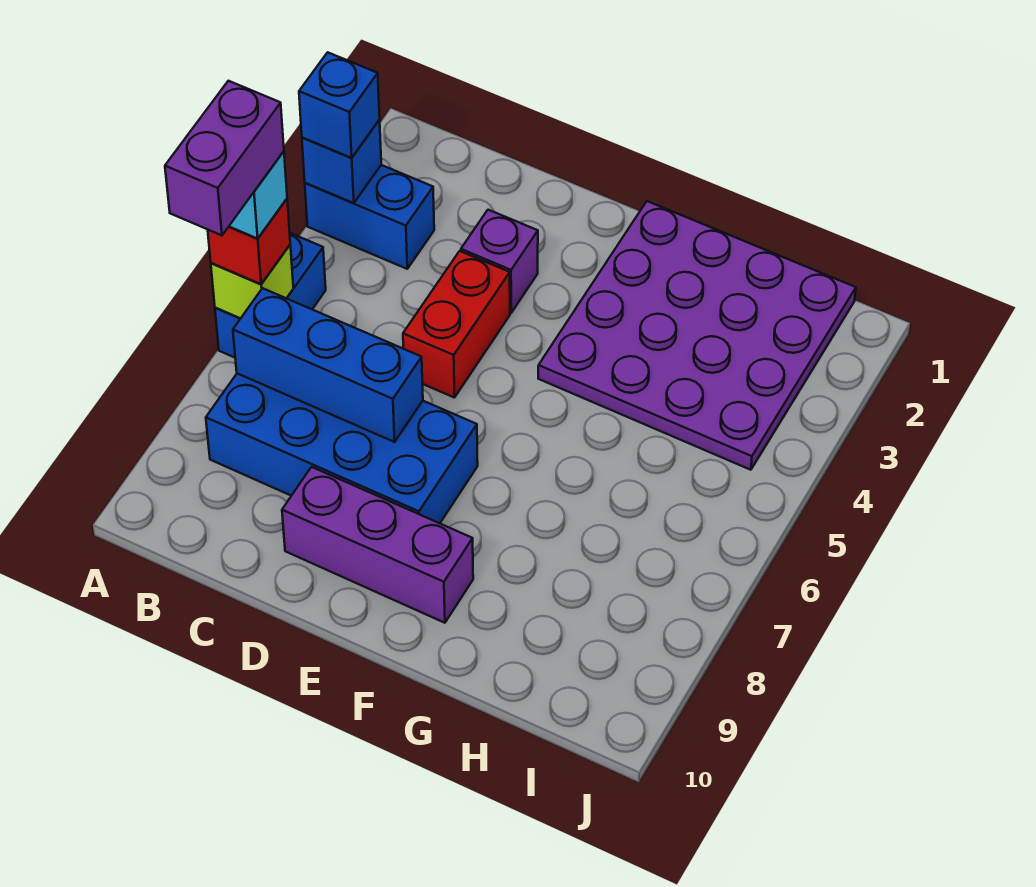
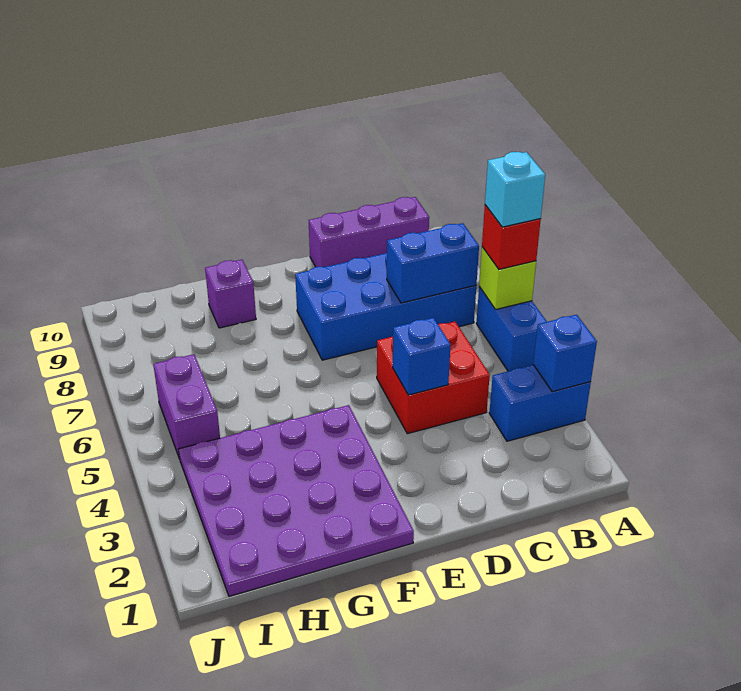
blue 1x1 brick [299,52,380,158] -> blue 1x1 brick moved to [393,318,450,395]
purple 1x2 brick [165,81,284,235] -> purple 1x2 brick moved to [153,354,220,459]
blue 1x3 brick [233,288,423,442] -> blue 1x2 brick [387,223,479,303]
purple 1x1 brick [461,210,538,313] -> purple 1x1 brick moved to [205,260,256,328]
red 1x2 brick [403,251,510,398] -> red 2x2 brick [377,322,490,434]
purple 1x3 brick [282,467,473,623] -> purple 1x3 brick moved to [309,197,429,267]

